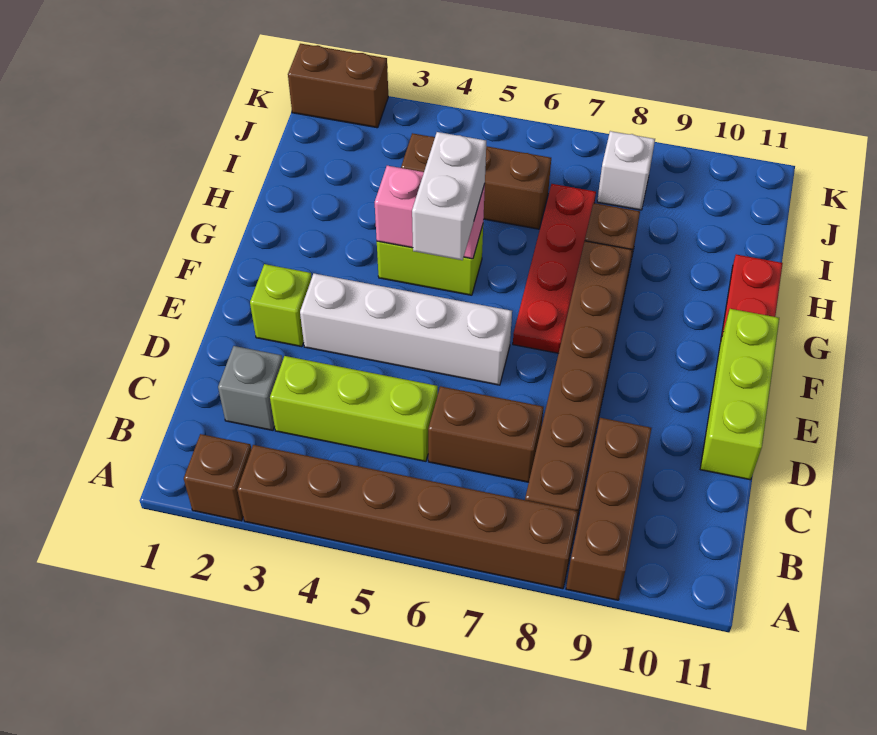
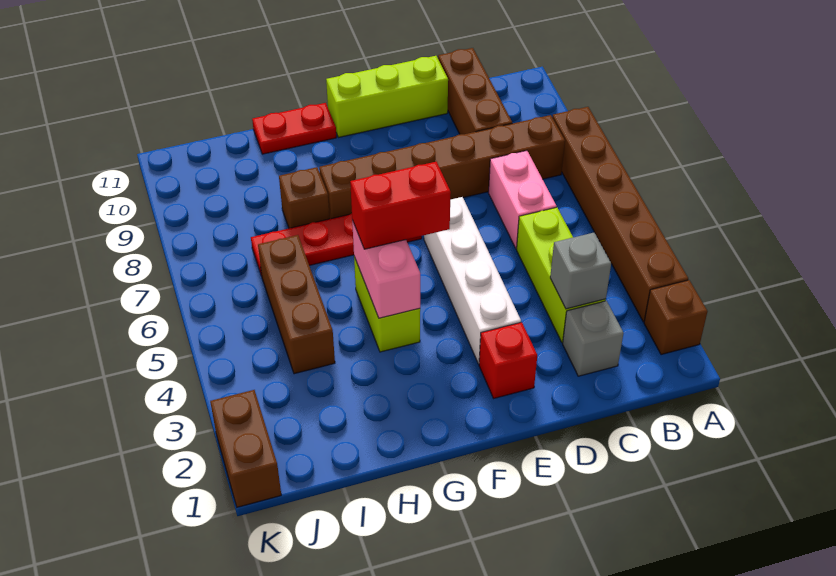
brown 1x3 brick [566,418,652,600] -> brown 1x3 brick turned to [438,48,512,134]
none -> grey 1x1 brick [550,232,611,309]
brown 1x2 brick [428,386,543,482] -> pink 1x2 brick [489,151,556,249]
lime 1x1 brick [250,264,312,347] -> red 1x1 brick [479,322,537,398]
white 1x2 brick [412,132,486,260] -> red 1x2 brick [350,162,451,249]
white 1x1 brick [597,131,655,210] -> none

